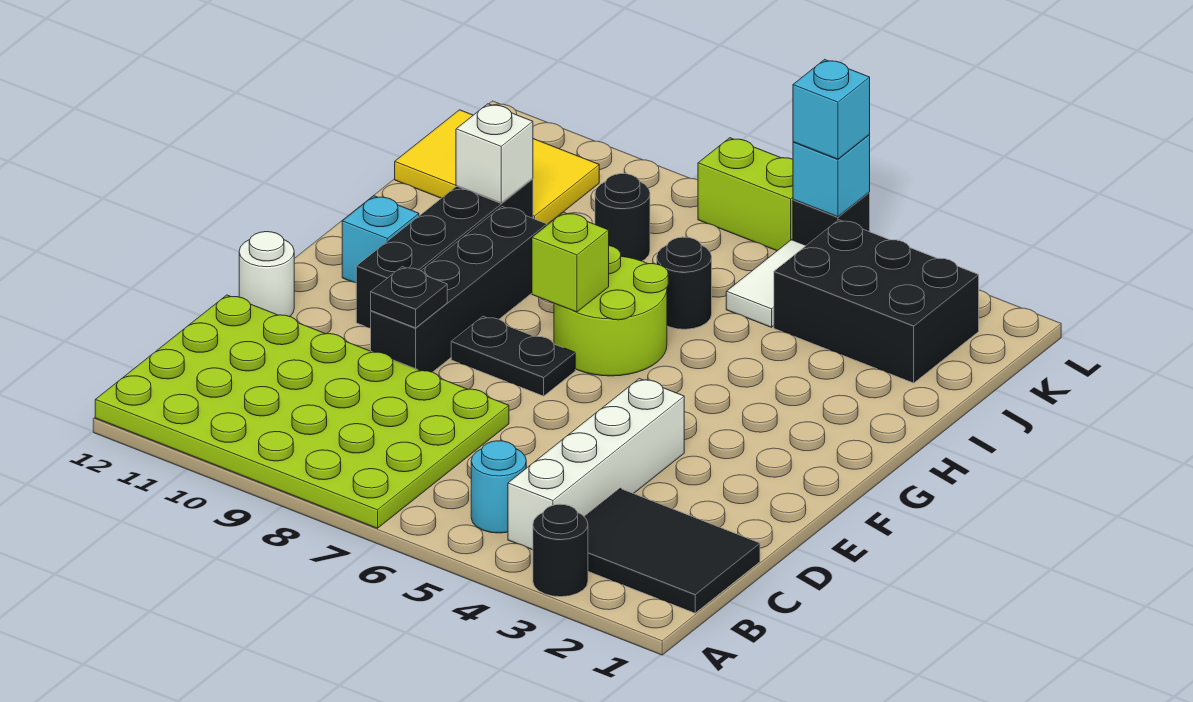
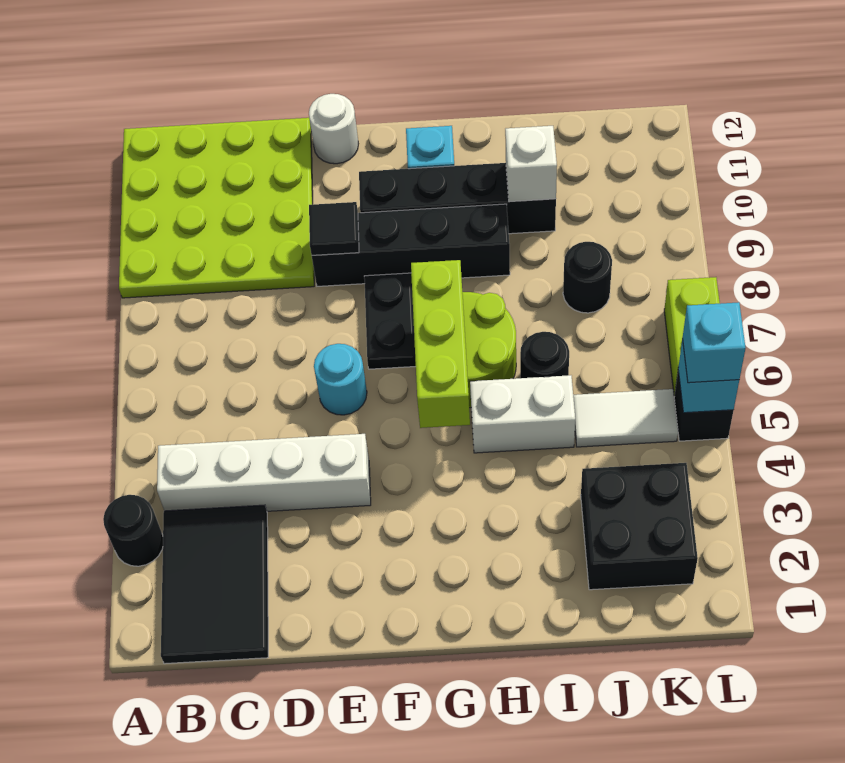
lime 4x6 plate [95,295,509,528] -> lime 4x4 plate [119,118,314,298]
cyan 1x1 round brick [471,441,526,533] -> cyan 1x1 round brick moved to [314,344,367,415]
black 1x1 plate [371,267,447,328] -> black 1x1 tile [309,202,359,255]
lime 1x1 brick [532,212,609,312] -> lime 1x3 brick [411,260,470,428]
none -> white 1x2 brick [470,375,575,453]
black 2x3 brick [774,220,979,383] -> black 2x2 brick [581,463,698,590]
yellow 2x3 tile [395,110,599,225] -> none

